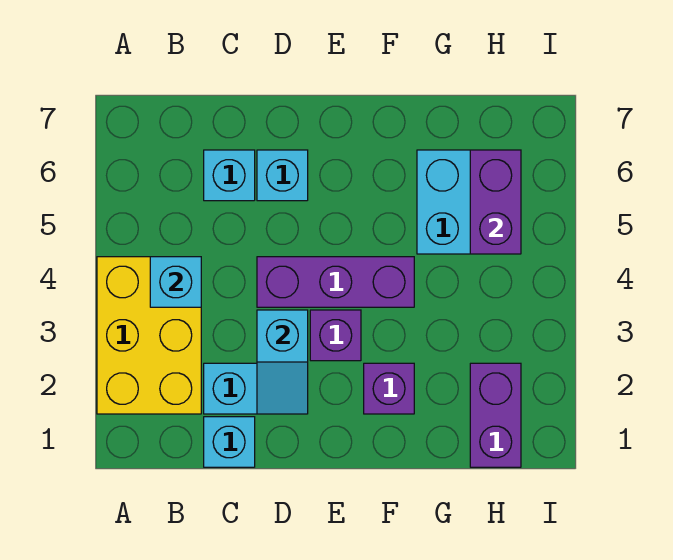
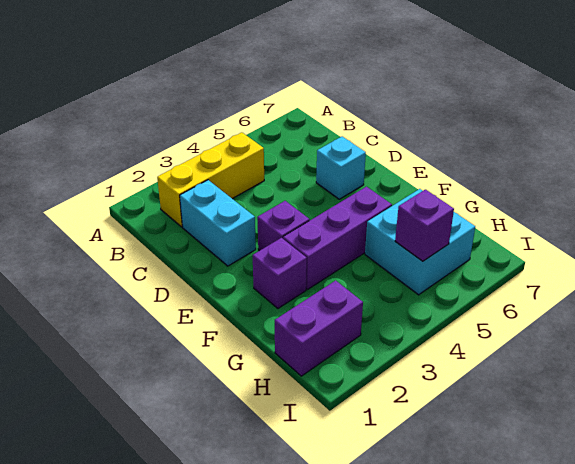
yellow 2x3 brick [97,257,201,414] -> yellow 1x3 brick [157,132,264,227]
cyan 1x1 brick [150,257,201,307] -> none
cyan 1x1 brick [204,417,255,467] -> none
cyan 1x1 brick [204,150,255,201] -> none
cyan 1x2 slope [257,310,308,414] -> none
purple 1x3 brick [257,257,414,307] -> purple 1x3 brick turned to [283,187,392,289]
purple 1x2 brick [470,150,521,254] -> purple 1x1 brick [395,189,454,261]

